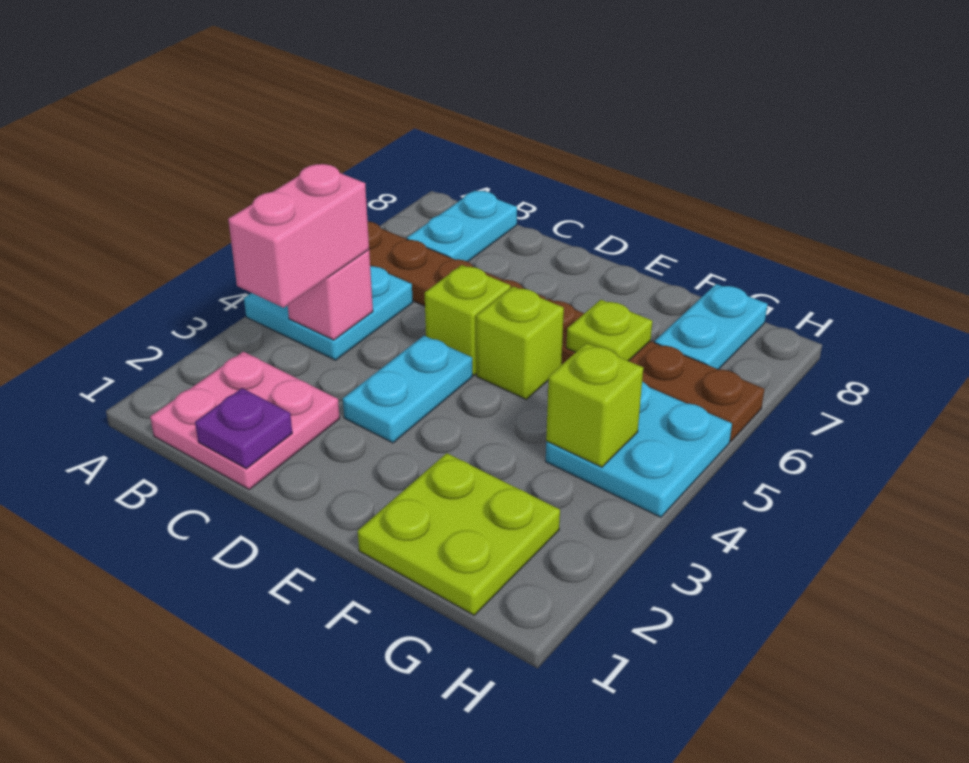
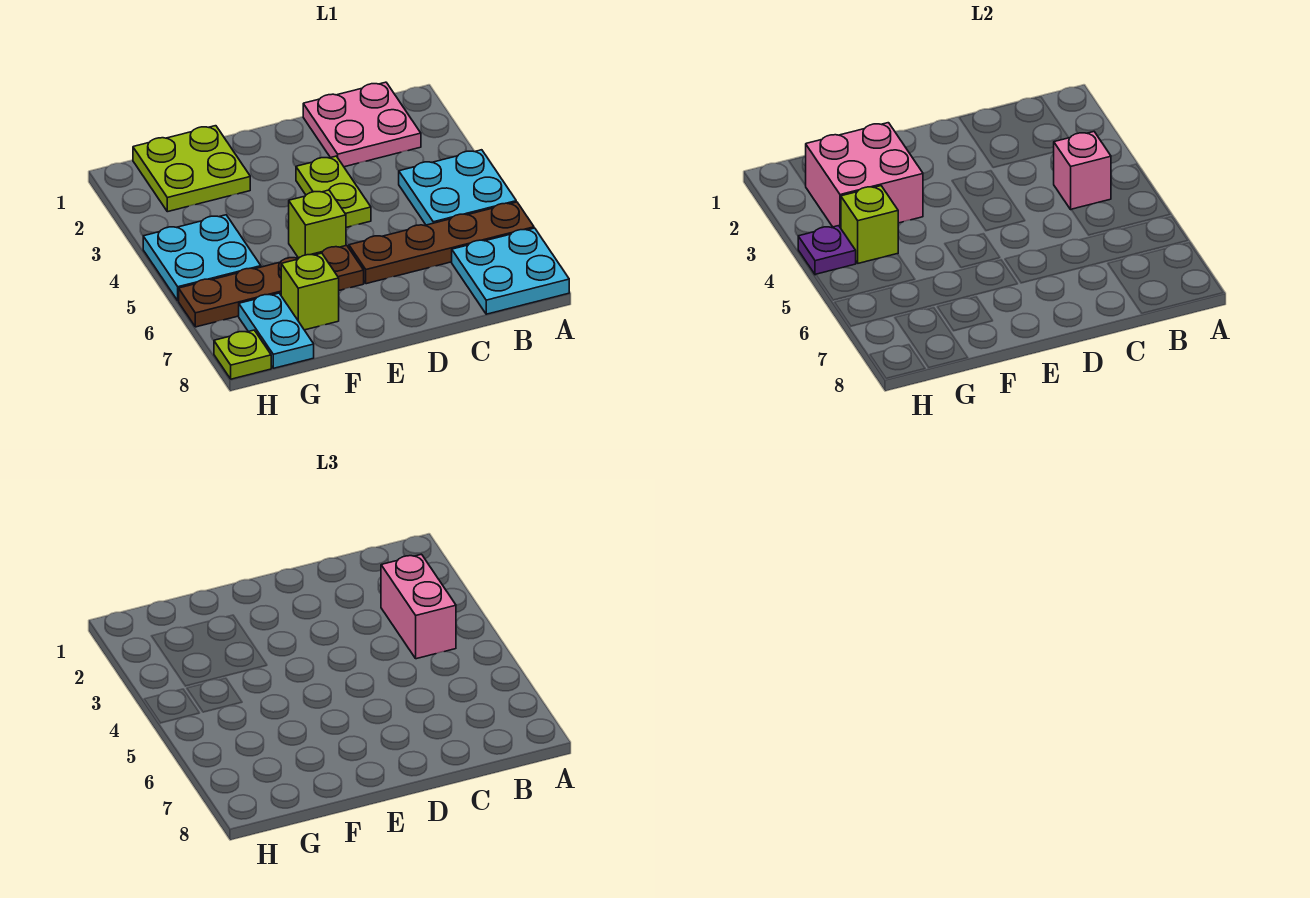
cyan 1x2 plate [407,190,517,262] -> cyan 2x2 plate [452,228,569,314]
purple 1x1 plate [195,388,292,469] -> purple 1x1 plate moved to [798,226,856,275]
cyan 1x2 plate [343,336,472,443] -> lime 1x2 plate [296,156,371,227]
lime 1x1 brick [425,265,511,375] -> lime 1x1 brick moved to [281,253,339,330]
none -> pink 2x2 brick [805,123,923,228]
lime 1x1 plate [566,300,652,361] -> lime 1x1 plate moved to [214,330,271,379]

